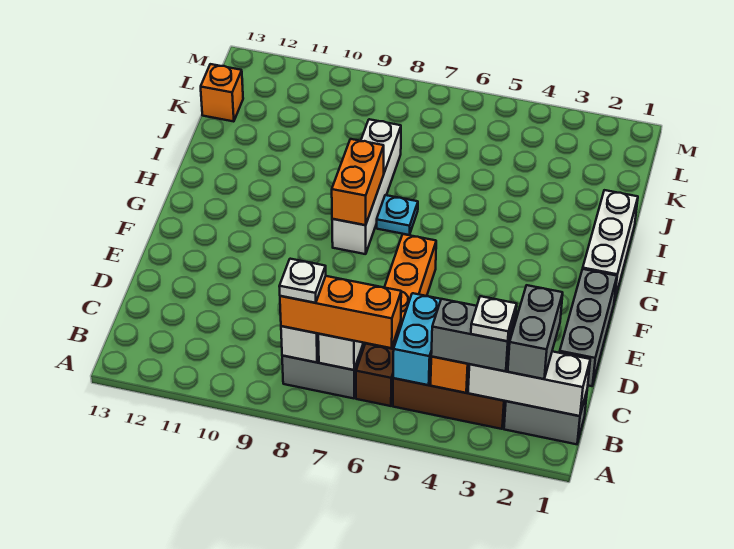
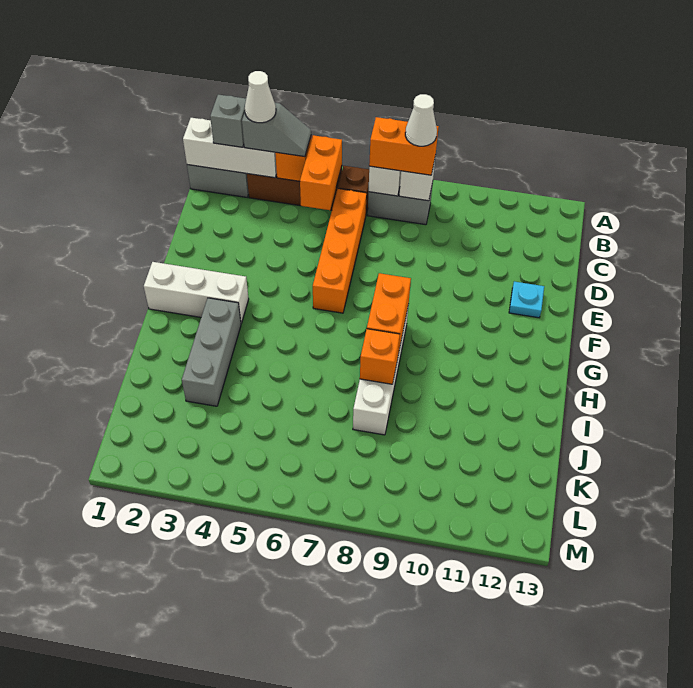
grey 1x2 brick [508,285,563,379] -> grey 1x1 brick [210,95,246,147]
grey 1x2 brick [431,299,516,371] -> grey 1x2 slope [242,103,311,157]
white 1x1 plate [471,296,517,341] -> white 1x1 cone [245,71,276,123]
cyan 1x2 brick [393,293,441,385] -> orange 1x2 brick [300,135,342,210]
orange 1x3 brick [280,276,401,348] -> orange 1x2 brick [369,117,439,175]
white 1x1 plate [279,259,326,303] -> white 1x1 cone [405,94,437,146]
grey 1x3 brick [560,269,617,386] -> grey 1x3 brick moved to [182,298,241,406]
white 1x3 brick [583,190,638,301] -> white 1x3 brick turned to [144,262,249,323]
cyan 1x1 plate [377,195,418,235] -> cyan 1x1 plate moved to [509,282,544,318]
orange 1x1 brick [201,64,243,122] -> orange 1x1 brick moved to [360,329,400,384]

